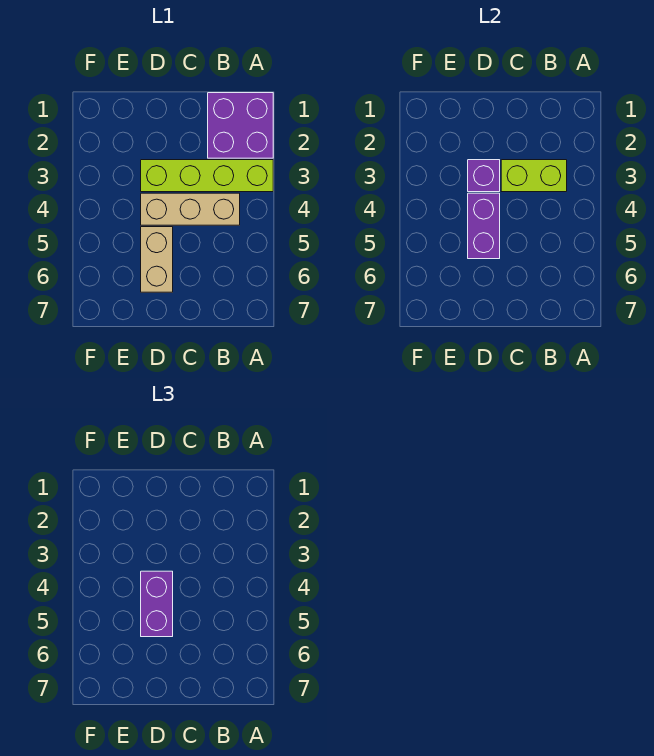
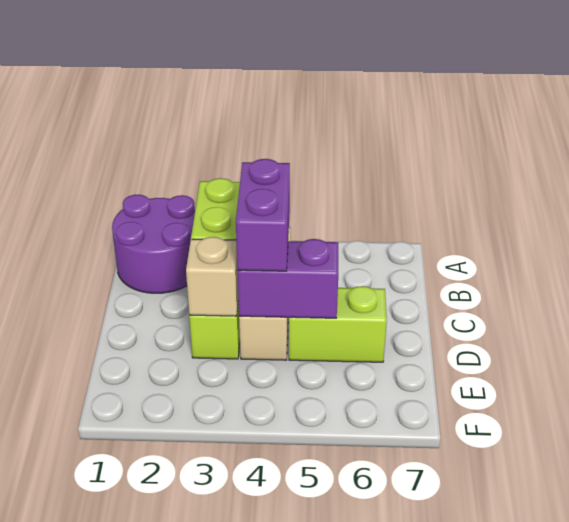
purple 2x2 brick [208,93,273,158] -> purple 2x2 round brick [112,195,195,293]
purple 1x1 brick [468,160,500,192] -> tan 1x1 brick [186,237,238,316]
purple 1x2 brick [141,571,173,637] -> purple 1x2 brick turned to [236,159,290,271]
tan 1x2 brick [141,227,173,292] -> lime 1x2 brick [289,286,387,362]

